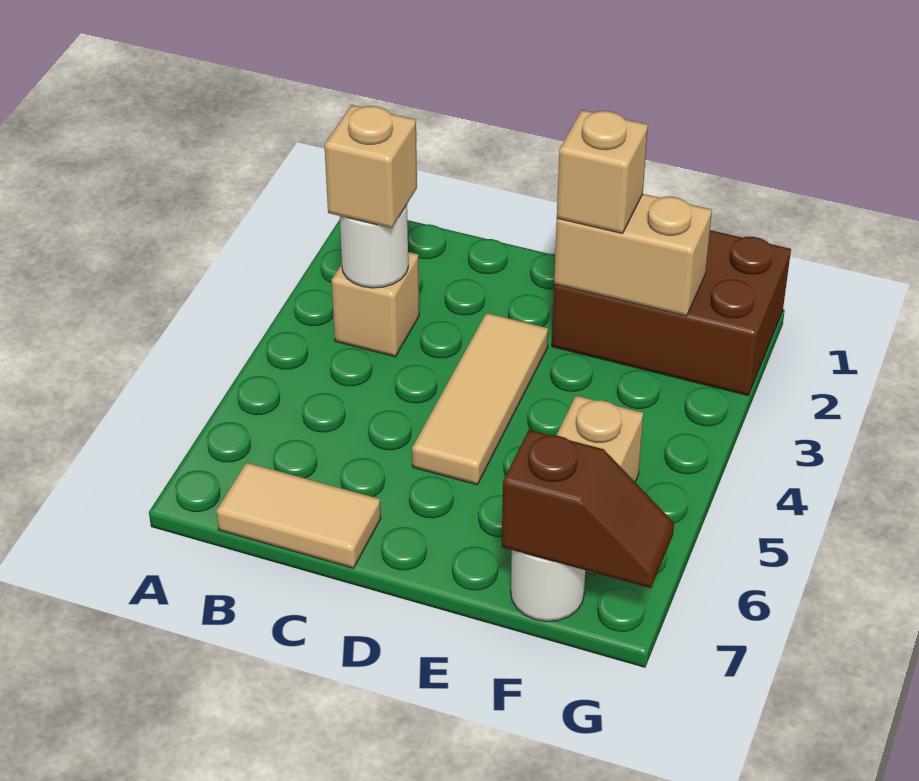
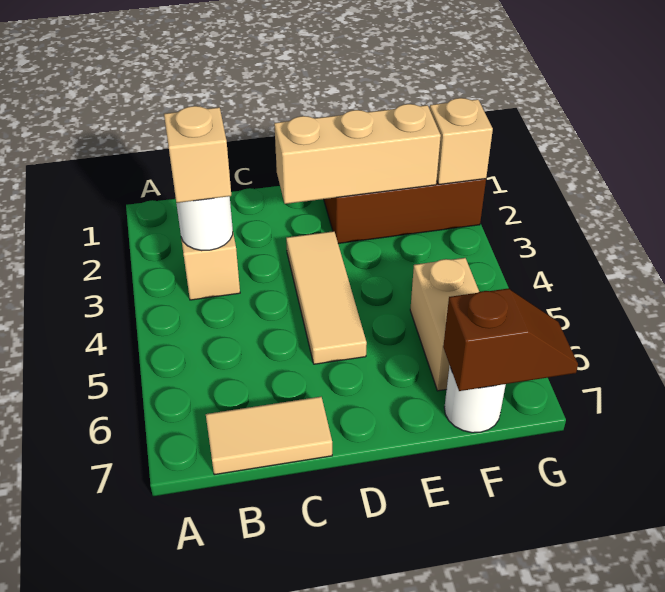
tan 1x2 brick [554,194,712,316] -> tan 1x3 brick [274,104,441,204]
tan 1x1 brick [557,110,648,234] -> tan 1x1 brick moved to [430,98,493,184]

